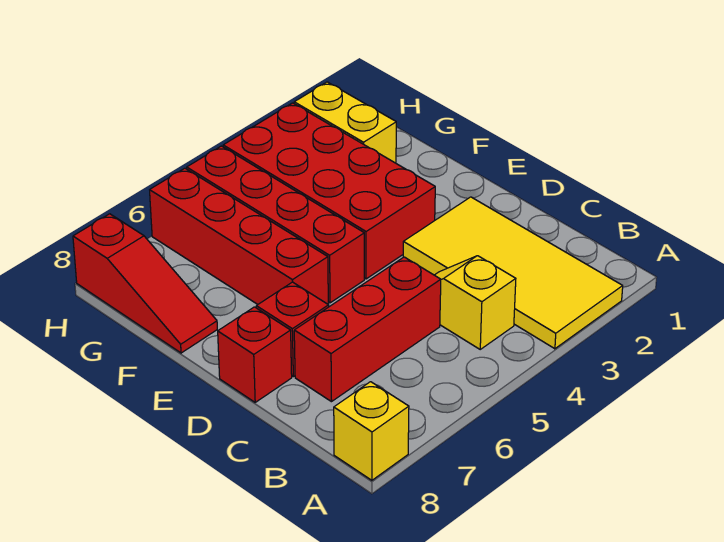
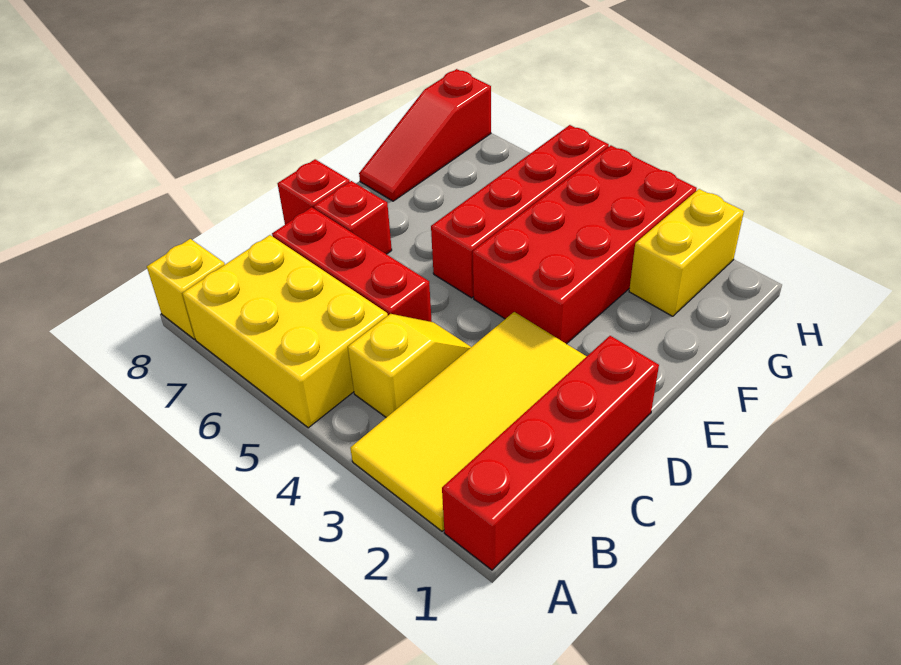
none -> yellow 2x3 brick [182,235,388,428]
red 1x4 brick [150,168,328,304] -> red 1x4 brick moved to [442,336,659,570]

